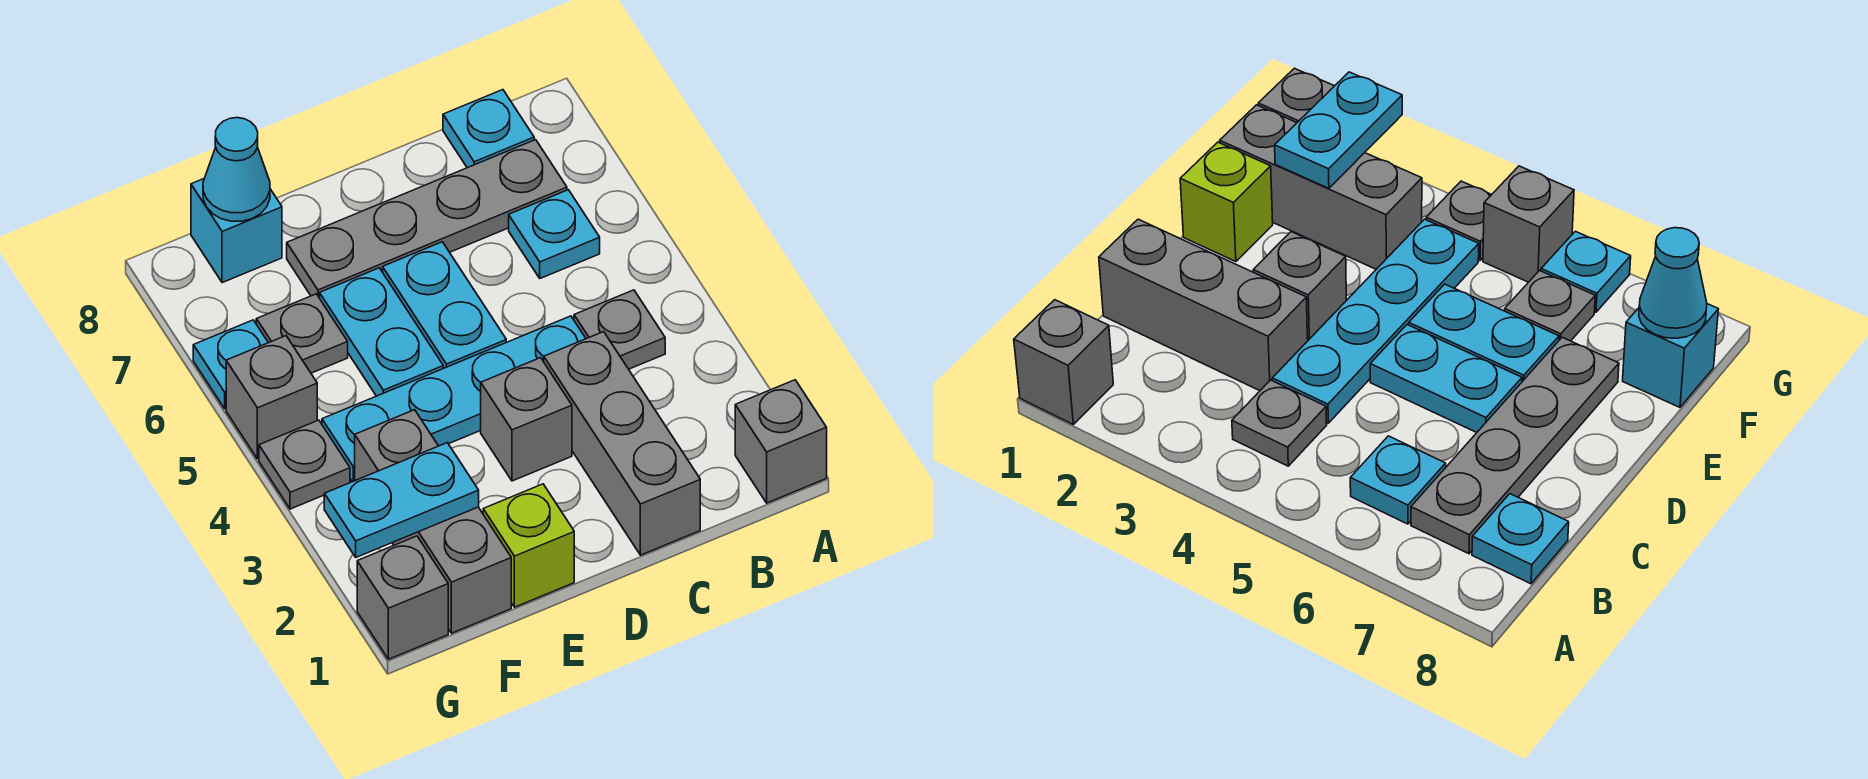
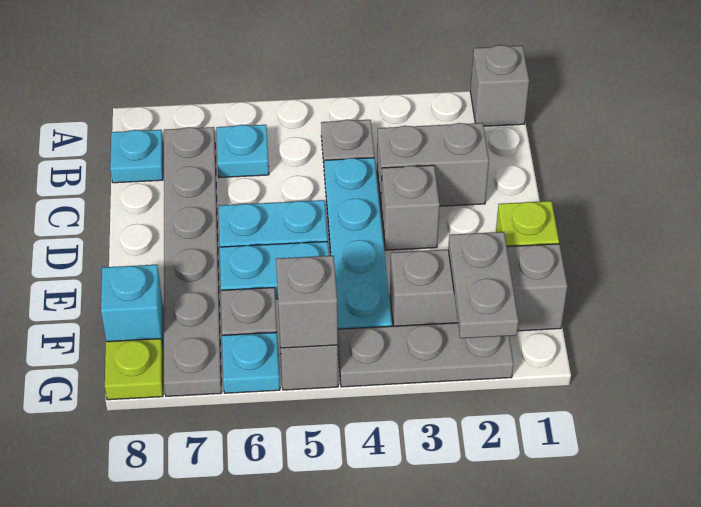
grey 1x4 plate [287,140,567,298] -> grey 1x6 plate [164,127,222,396]
grey 1x3 brick [544,332,700,555] -> grey 1x2 brick [377,123,489,206]
cyan 1x2 plate [324,443,479,557] -> grey 1x2 plate [448,232,518,338]
cyan 1x1 cone [203,118,270,221] -> none
grey 1x1 brick [357,536,448,659] -> grey 1x1 brick moved to [276,256,338,348]
grey 1x1 plate [259,420,350,509] -> grey 1x3 plate [338,323,513,387]
none -> lime 1x1 plate [105,339,163,400]

